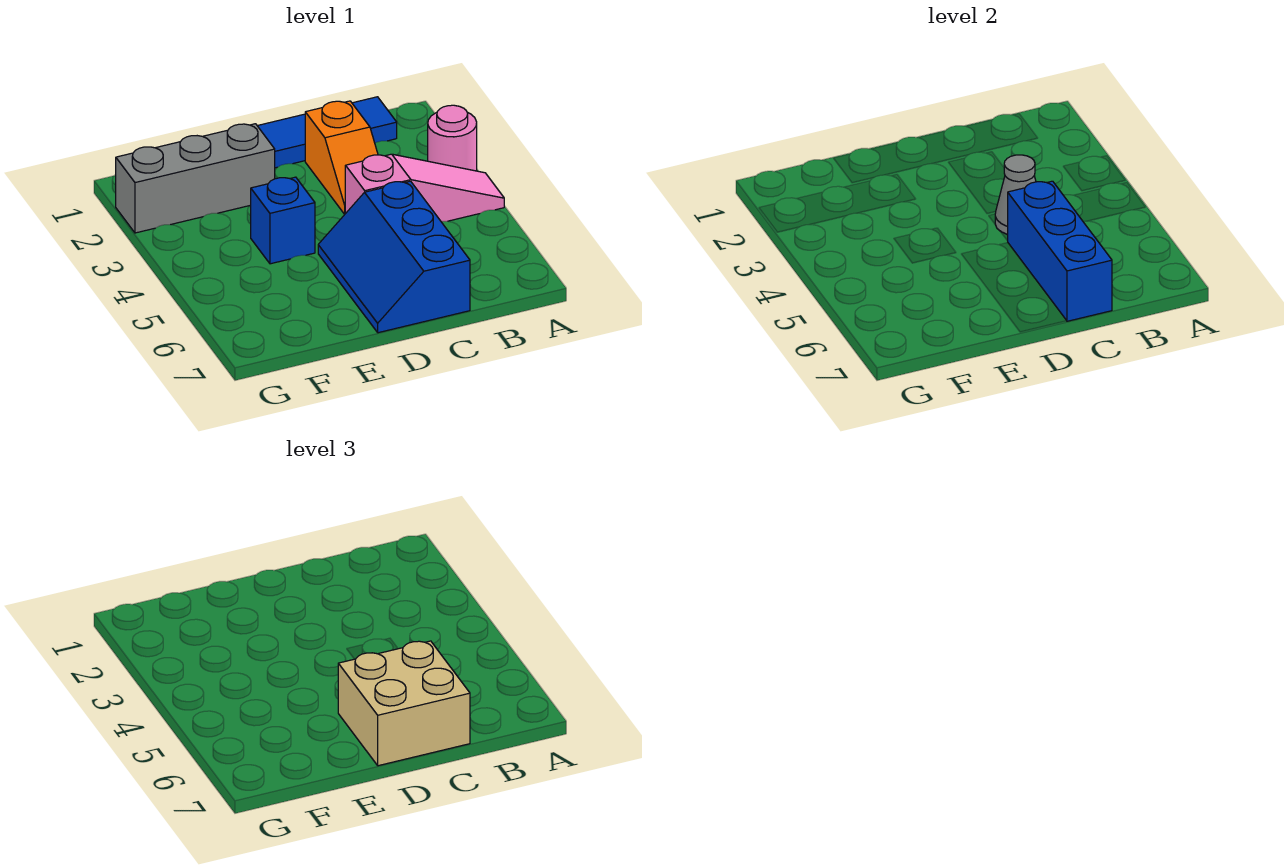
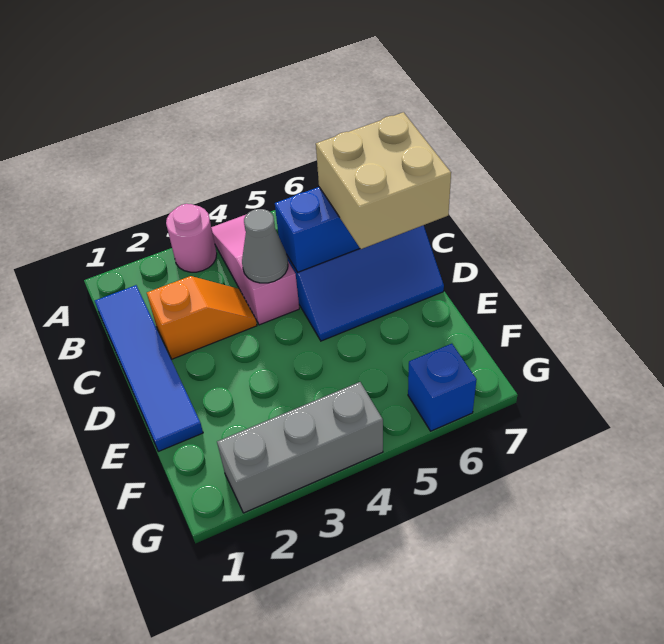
grey 1x3 brick [116,124,275,233] -> grey 1x3 brick turned to [217,382,383,513]
blue 1x1 brick [251,177,315,264] -> blue 1x1 brick moved to [408,344,477,431]

